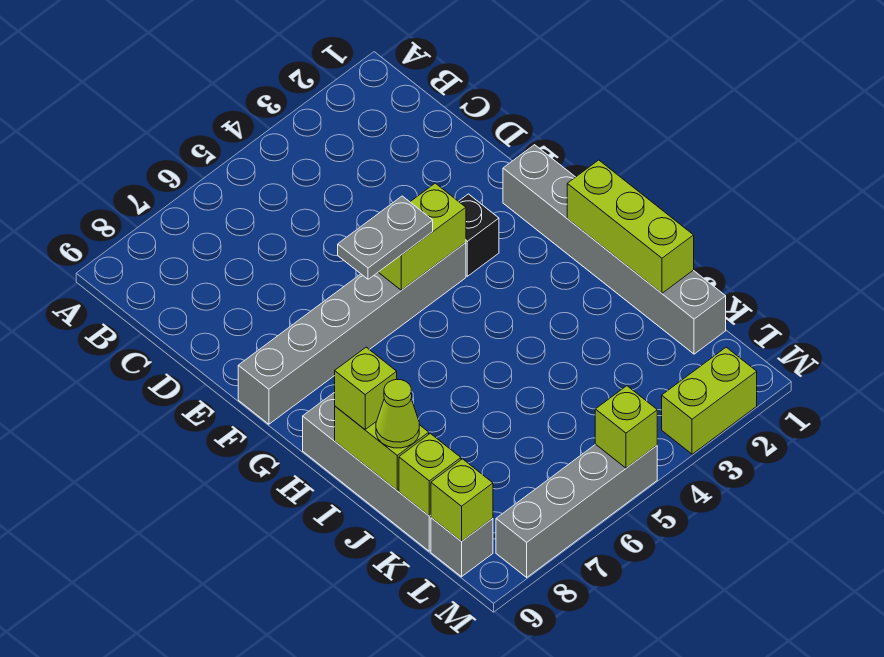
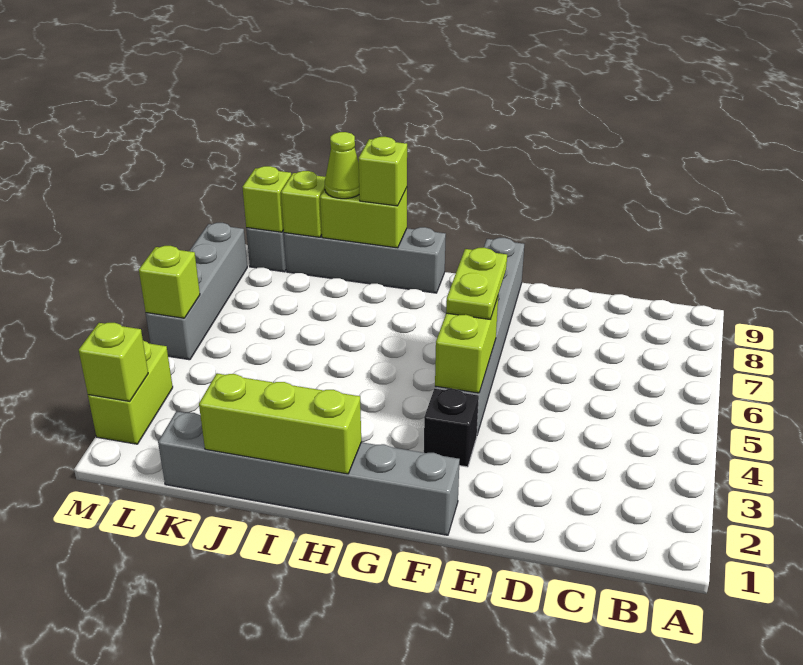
grey 1x2 plate [338,196,433,279] -> lime 1x2 plate [446,248,507,319]
none -> lime 1x1 brick [79,323,148,401]

